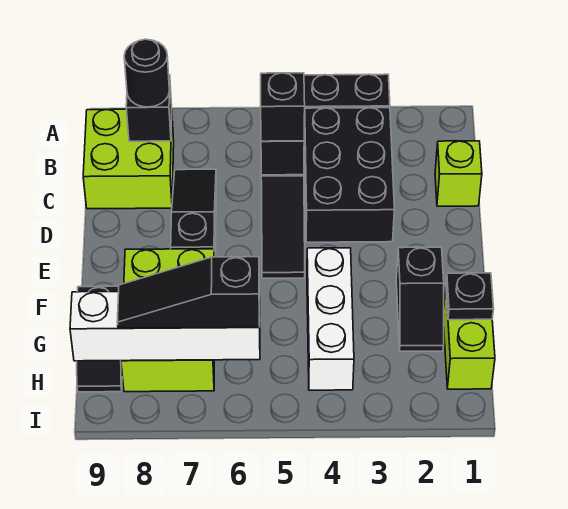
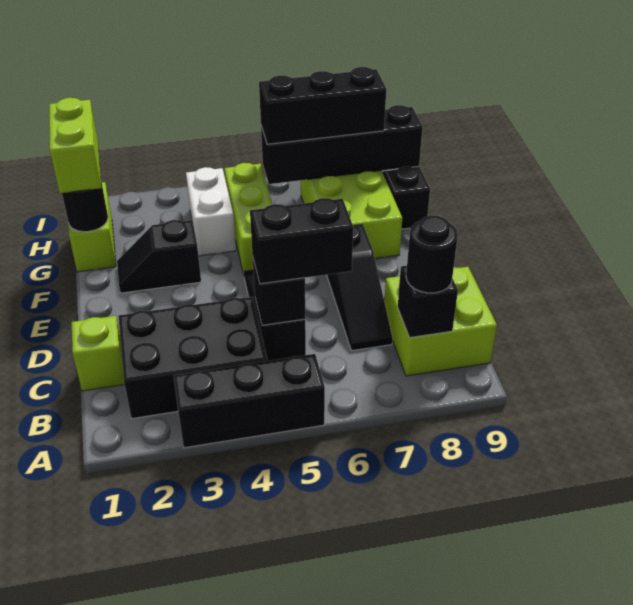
black 2x3 brick [304,108,394,242] -> black 2x3 brick turned to [118,297,268,419]
black 1x1 brick [261,73,305,141] -> black 1x2 brick [250,198,353,284]
black 1x2 slope [396,247,444,351] -> black 1x2 slope turned to [117,220,201,293]
white 1x3 brick [307,248,354,390] -> white 1x2 brick [186,167,236,256]
none -> lime 1x3 brick [225,163,273,274]
black 1x1 plate [446,273,494,320] -> black 1x1 round brick [62,181,108,232]
none -> lime 1x2 brick [49,98,101,193]
white 1x4 brick [70,292,260,361] -> black 1x4 brick [261,105,423,184]
black 1x3 slope [117,257,260,328] -> black 1x3 brick [259,67,386,144]

